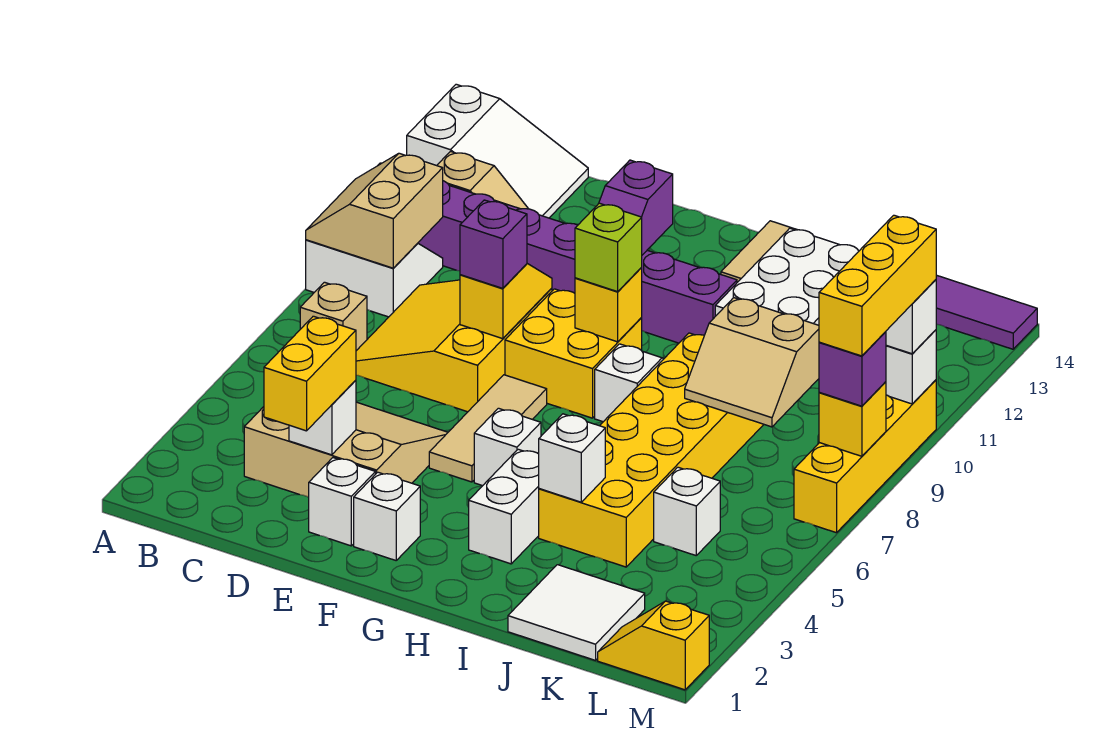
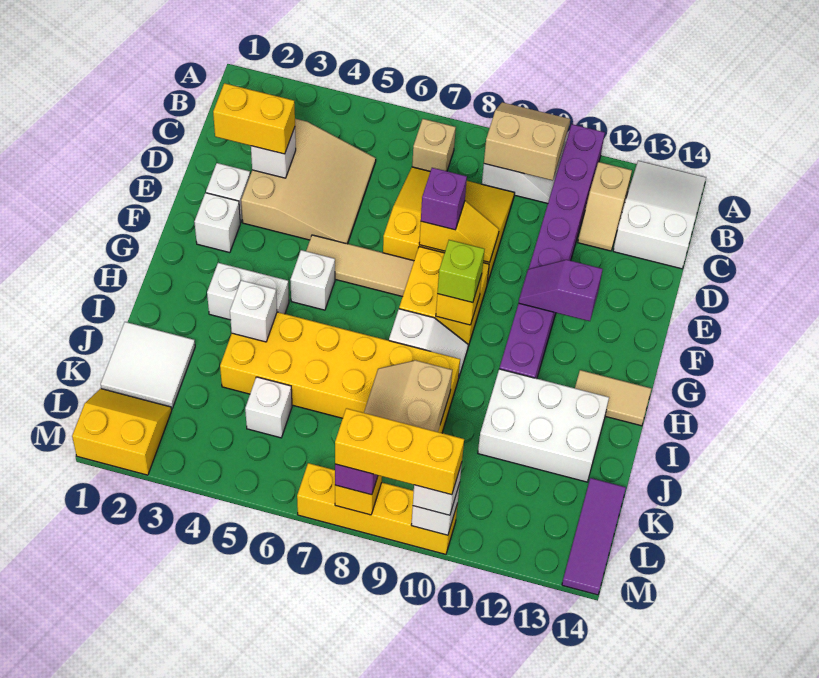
white 2x3 slope [407,84,588,218] -> white 2x3 slope turned to [613,161,706,269]
yellow 1x2 slope [598,601,709,690] -> yellow 2x2 slope [72,389,172,475]

